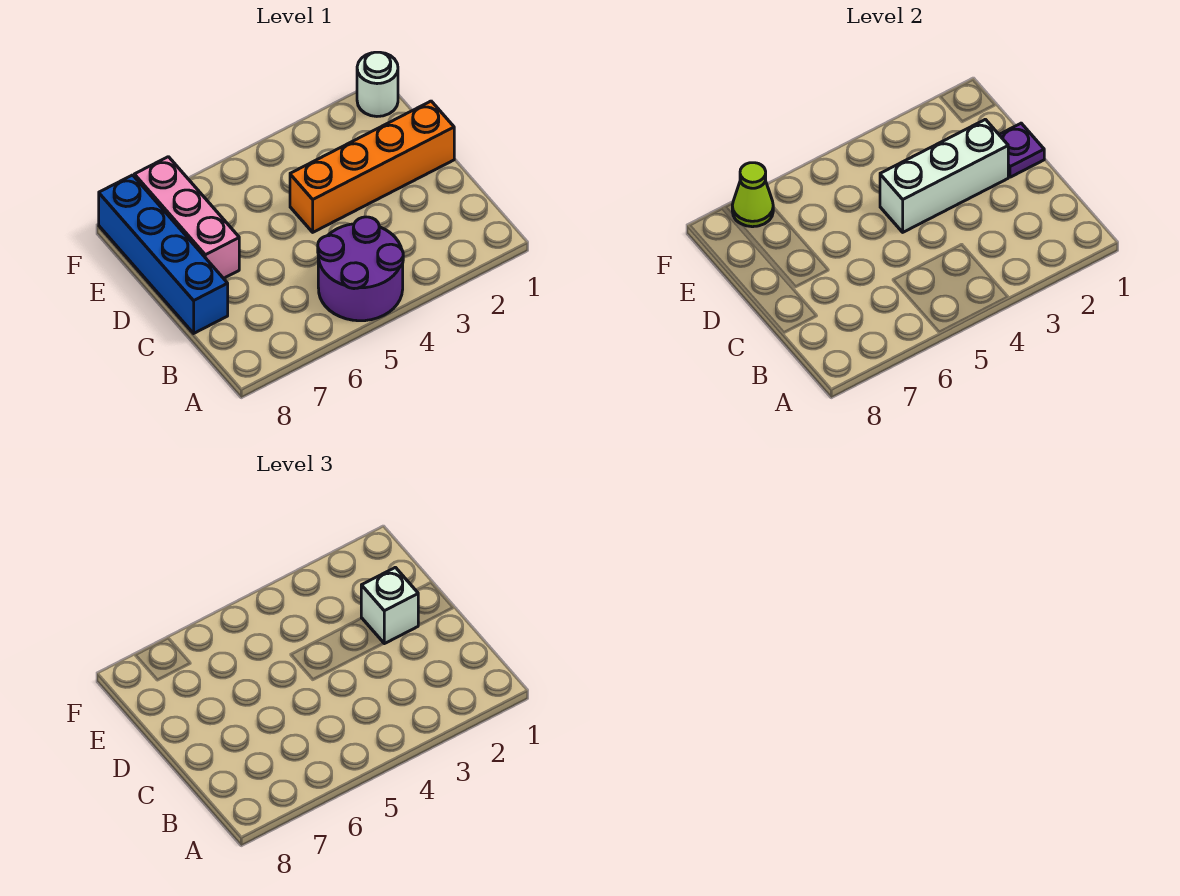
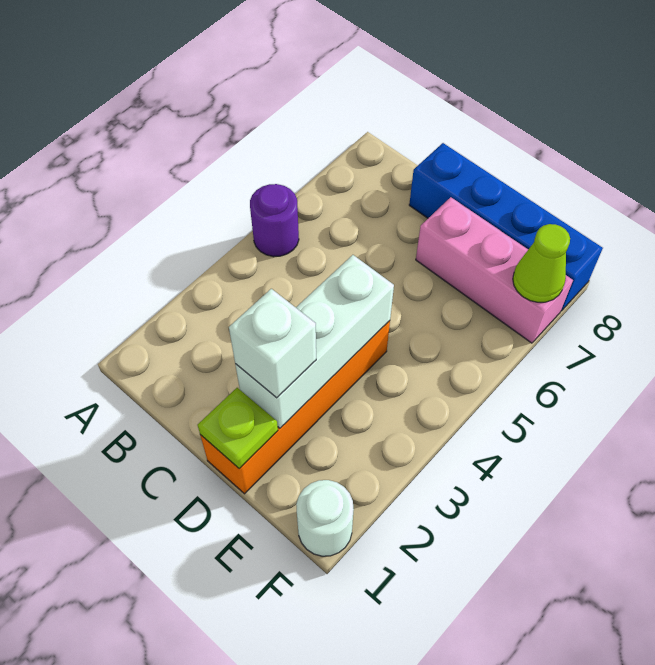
purple 2x2 round brick [318,217,403,321] -> purple 1x1 round brick [250,184,299,257]
purple 1x1 plate [999,123,1044,177] -> lime 1x1 plate [198,388,278,469]

